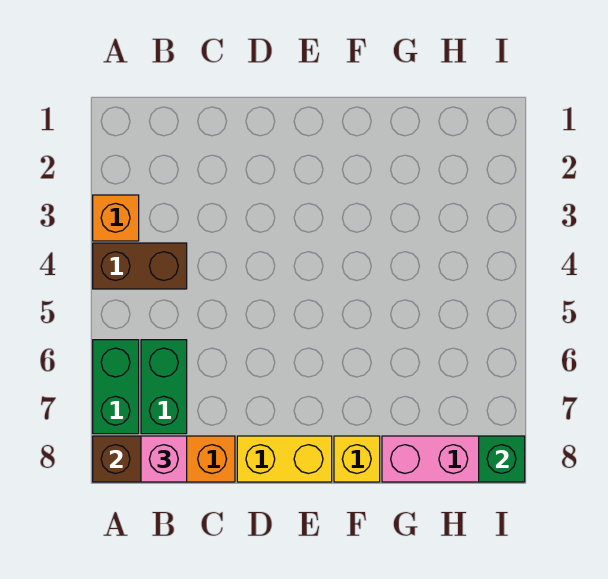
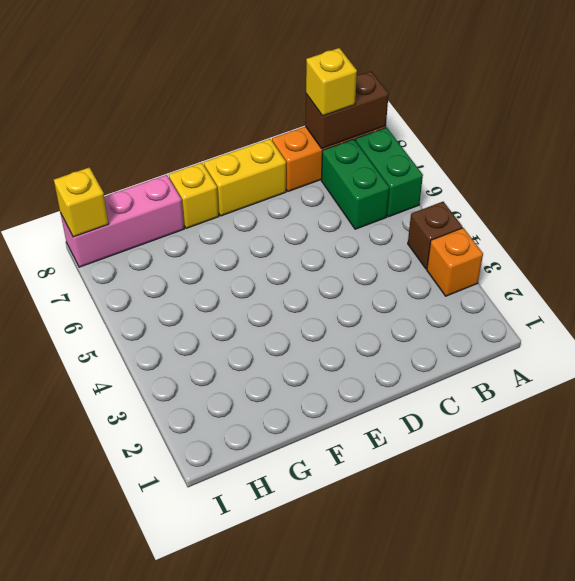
brown 1x2 brick [93,243,187,289] -> brown 1x1 brick [408,202,462,269]
pink 1x1 brick [141,436,187,482] -> yellow 1x1 brick [306,48,357,116]
green 1x1 brick [479,436,525,482] -> yellow 1x1 brick [54,167,109,237]

